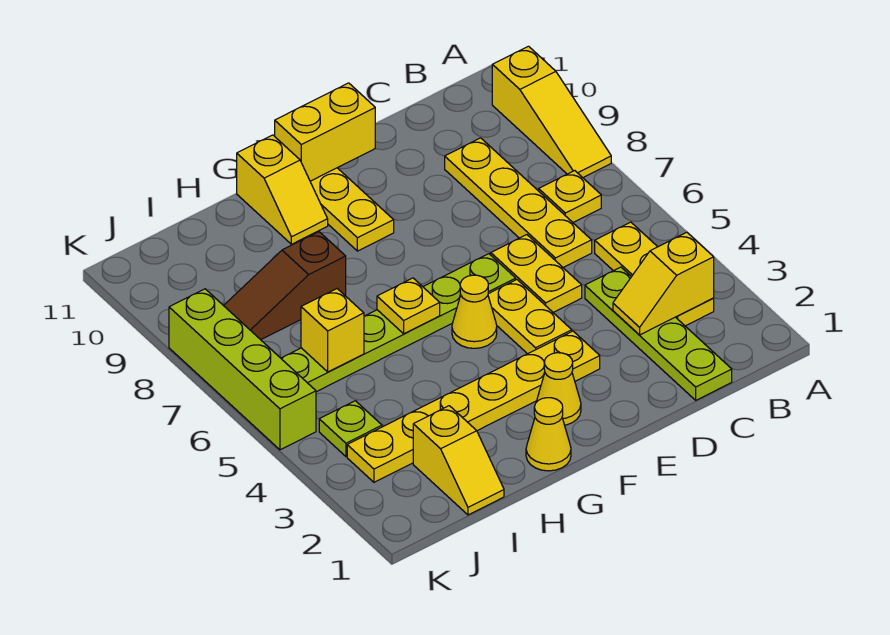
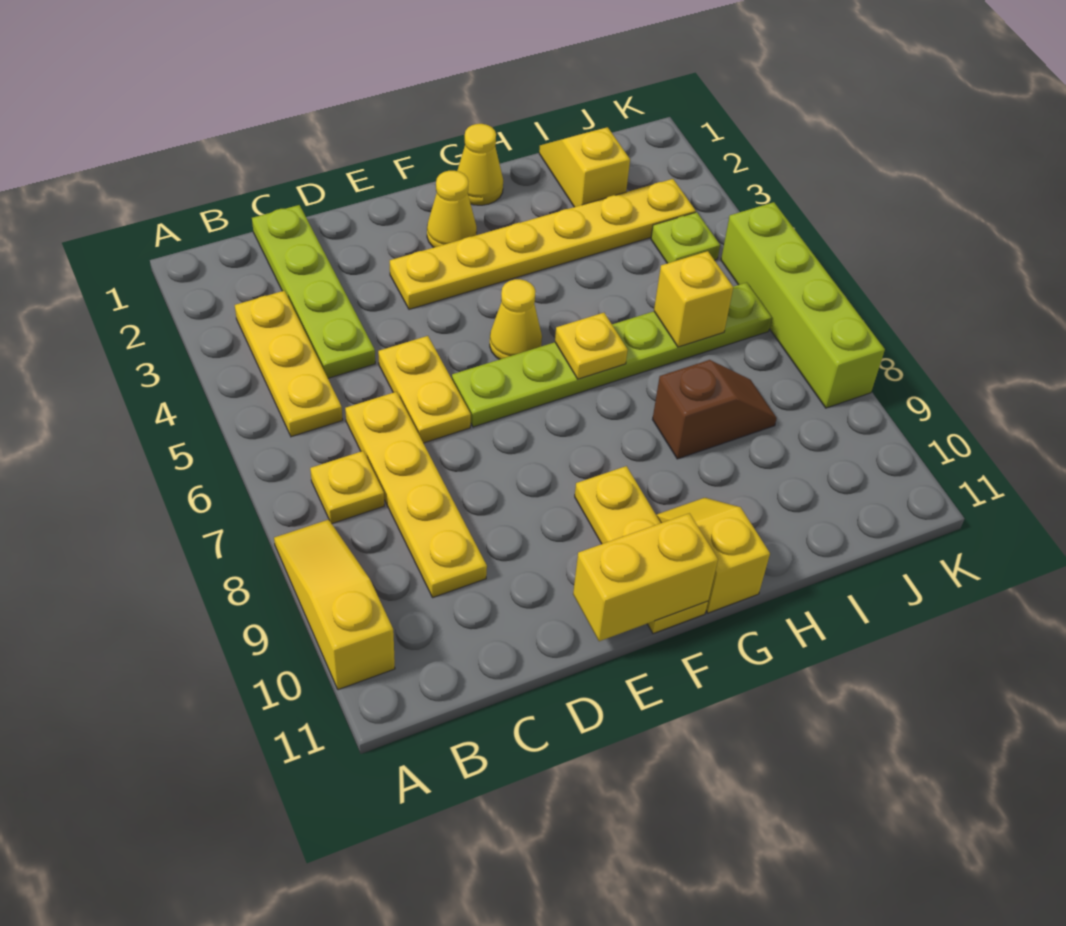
yellow 1x2 slope [613,232,714,335] -> none
yellow 1x2 plate [488,280,572,354] -> none
brown 1x3 slope [224,232,346,340] -> brown 1x2 slope [653,360,777,459]

